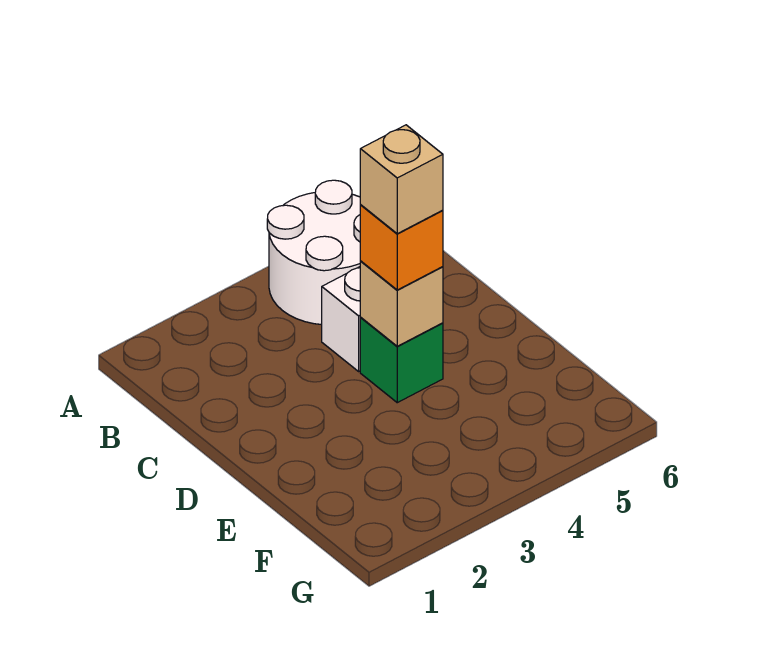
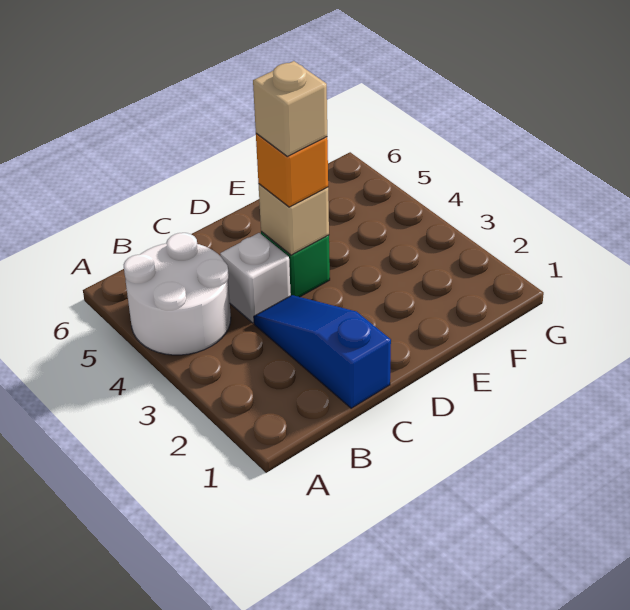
none -> blue 1x3 slope [254,295,391,408]

